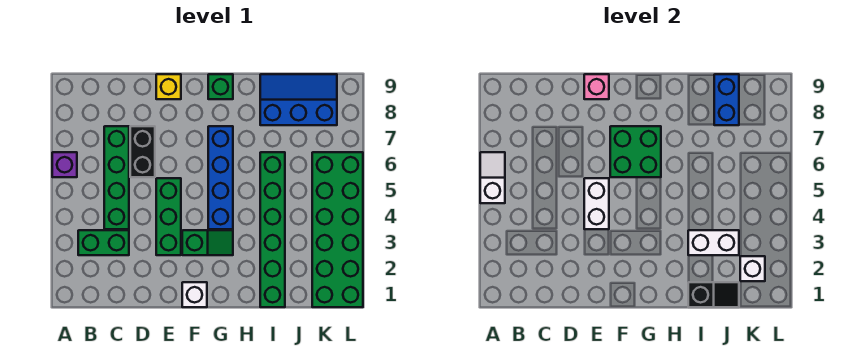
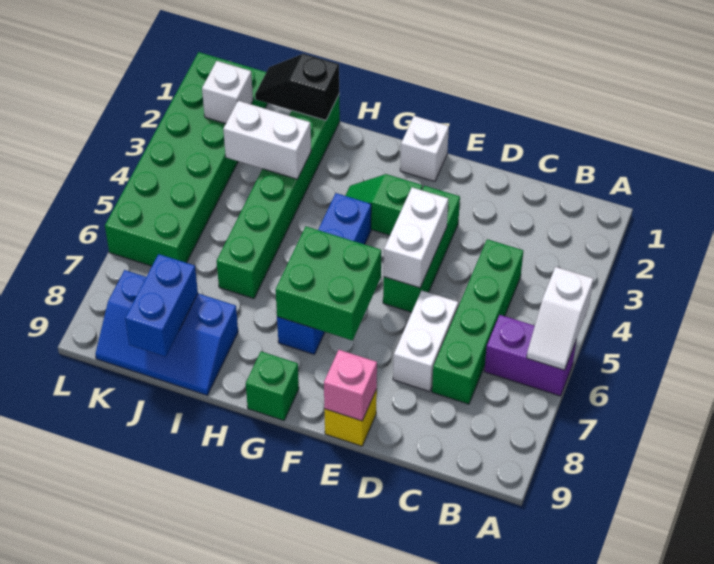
purple 1x1 brick [52,152,77,177] -> purple 1x2 brick [484,315,576,396]
green 1x2 brick [78,230,129,255] -> none
black 1x2 brick [130,126,155,177] -> white 1x2 brick [393,291,458,392]

